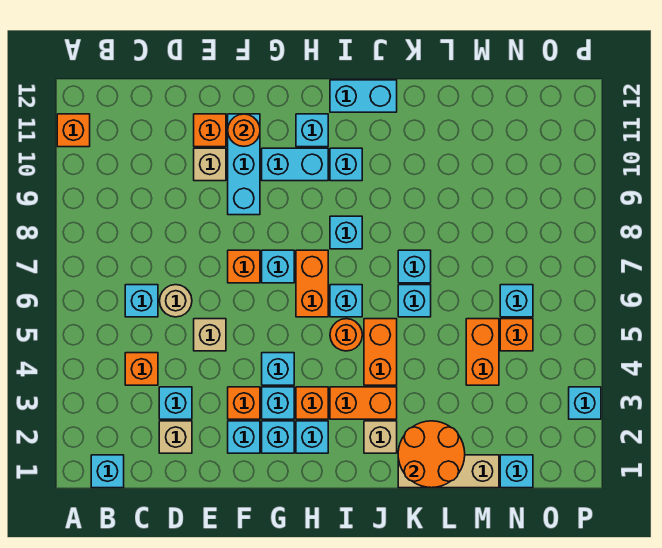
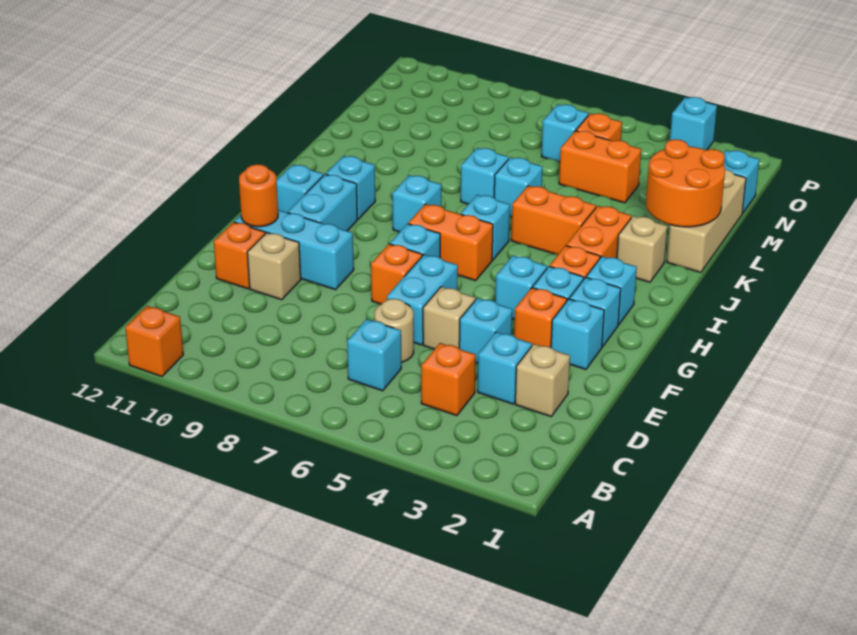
cyan 1x1 brick [91,455,124,488] -> cyan 1x1 brick moved to [459,298,512,363]
orange 1x1 round brick [330,319,362,351] -> none
cyan 1x2 brick [330,80,397,112] -> cyan 1x2 brick moved to [387,255,458,345]

